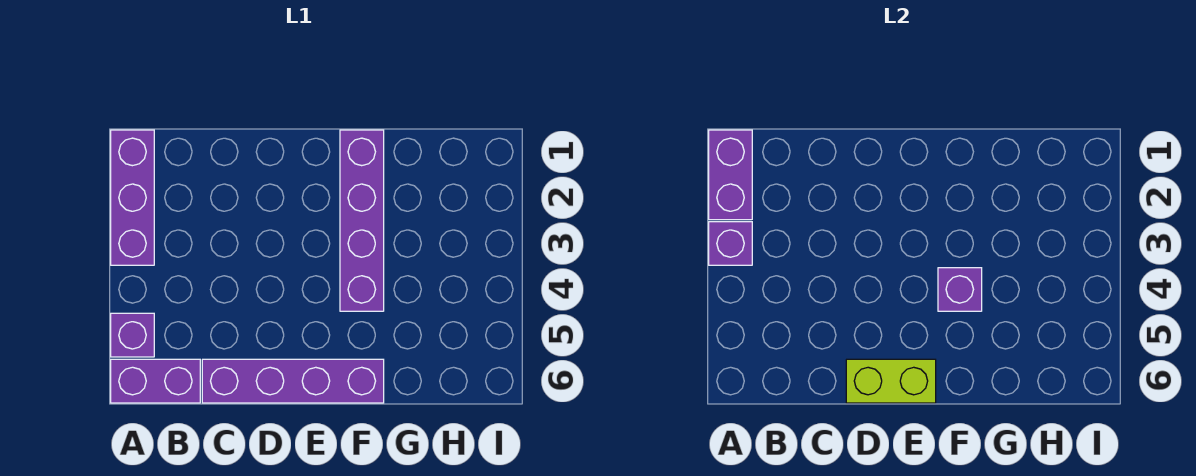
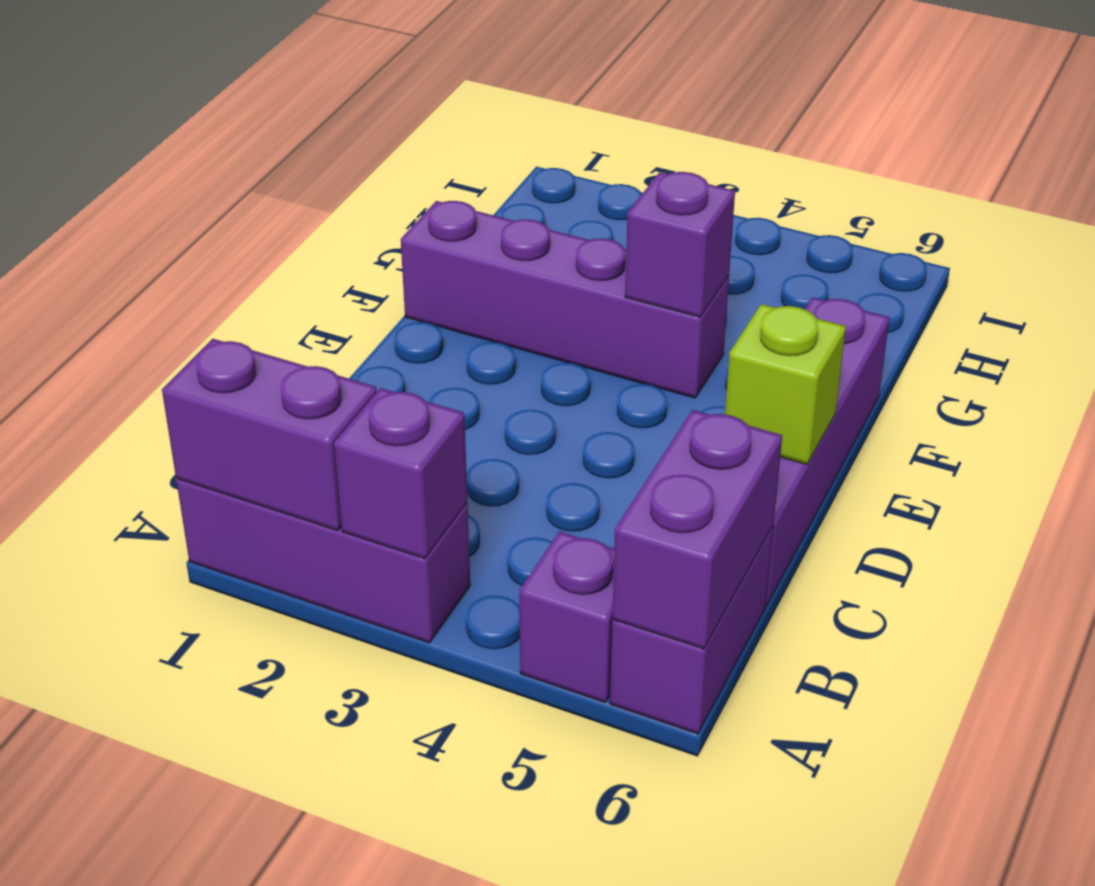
none -> purple 1x2 brick [612,410,782,649]
lime 1x2 brick [846,359,936,403] -> lime 1x1 brick [725,304,846,465]

